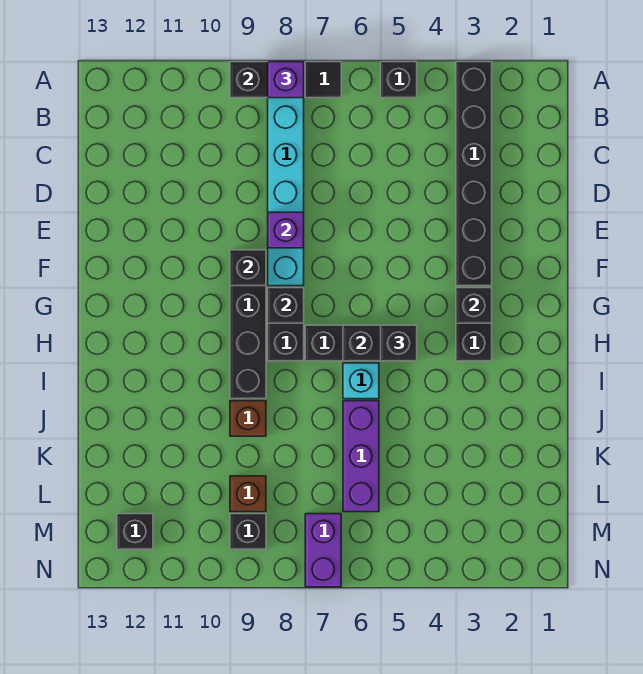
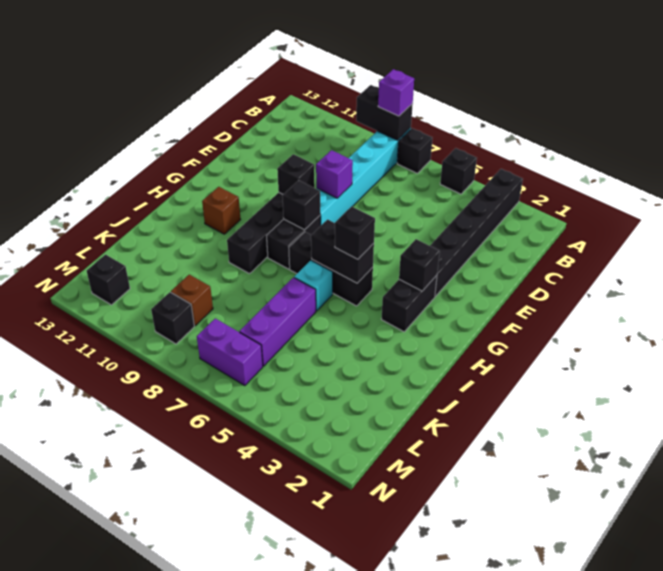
black 1x1 tile [305,62,341,98] -> black 1x1 brick [397,128,432,173]
brown 1x1 brick [230,401,266,436] -> brown 1x1 brick moved to [202,187,241,234]
purple 1x2 brick [305,514,341,587] -> purple 1x2 brick turned to [197,318,263,386]

